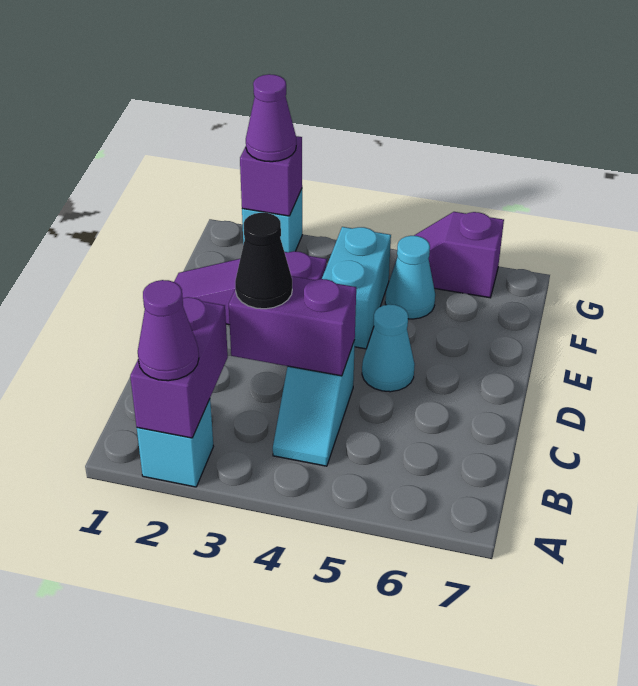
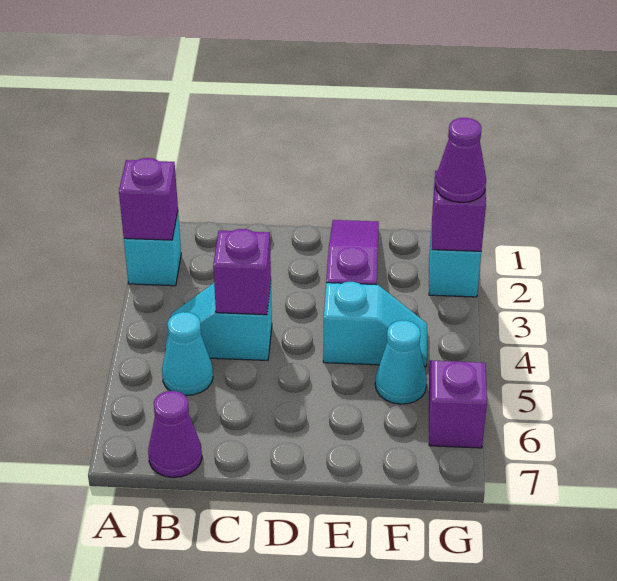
purple 1x2 brick [130,297,228,438] -> purple 1x1 brick [119,158,178,240]
purple 1x1 cone [138,280,199,381] -> purple 1x1 cone moved to [148,391,202,477]
purple 1x2 brick [229,276,356,376] -> purple 1x1 brick [213,229,271,315]
black 1x1 cone [235,213,292,309] -> none
cyan 1x1 cone [362,304,415,392] -> cyan 1x1 cone moved to [162,312,213,395]
cyan 1x2 brick [322,227,391,349] -> cyan 1x2 slope [323,282,427,367]

